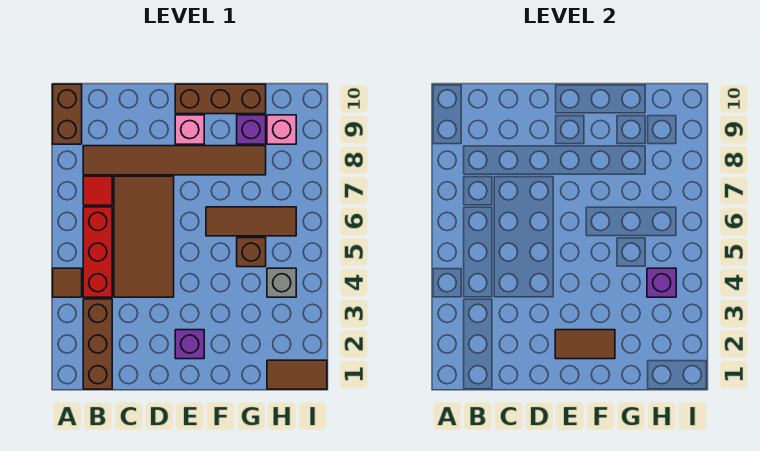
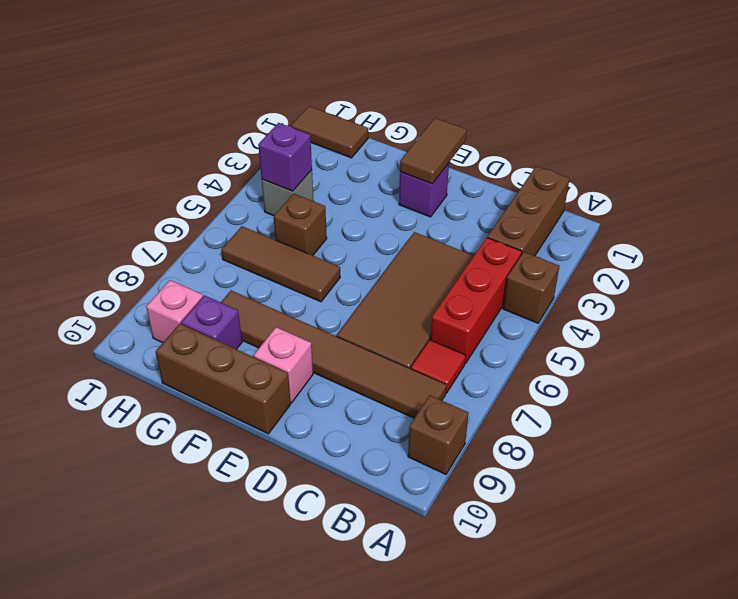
brown 1x1 tile [53,268,82,297] -> brown 1x1 brick [503,252,559,323]
brown 1x2 brick [53,84,82,144] -> brown 1x1 brick [408,395,468,474]
brown 1x2 tile [555,330,615,359] -> brown 1x2 tile turned to [400,118,467,184]

